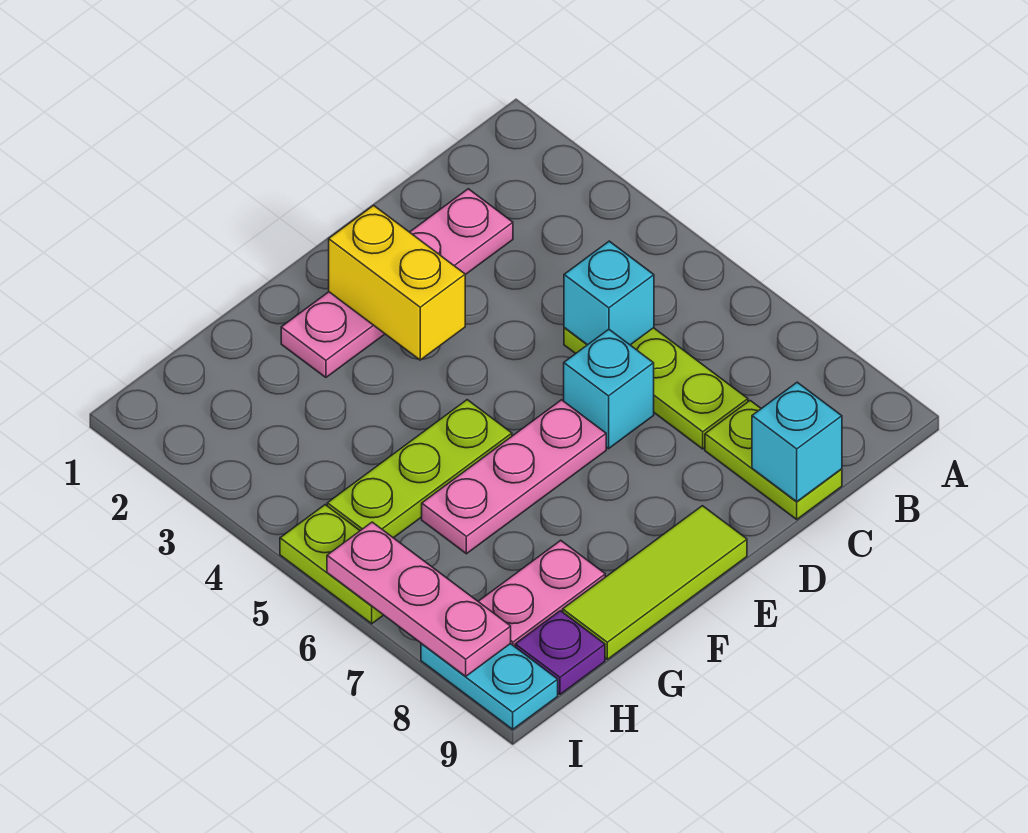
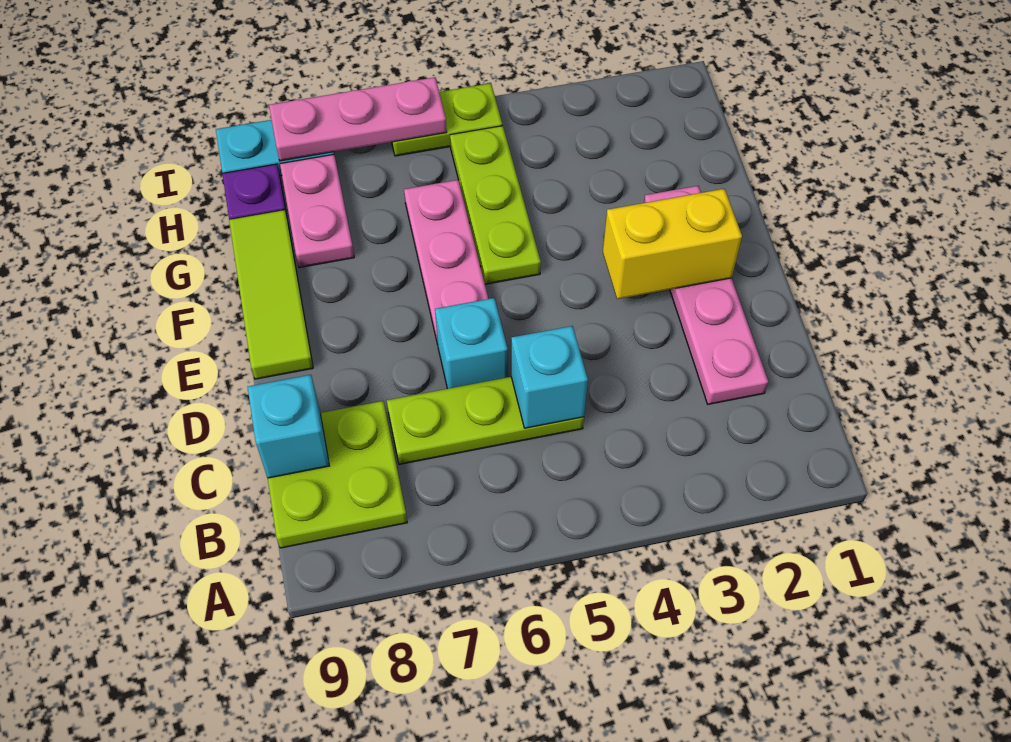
lime 1x2 plate [705,401,842,519] -> lime 2x2 plate [268,401,407,548]

